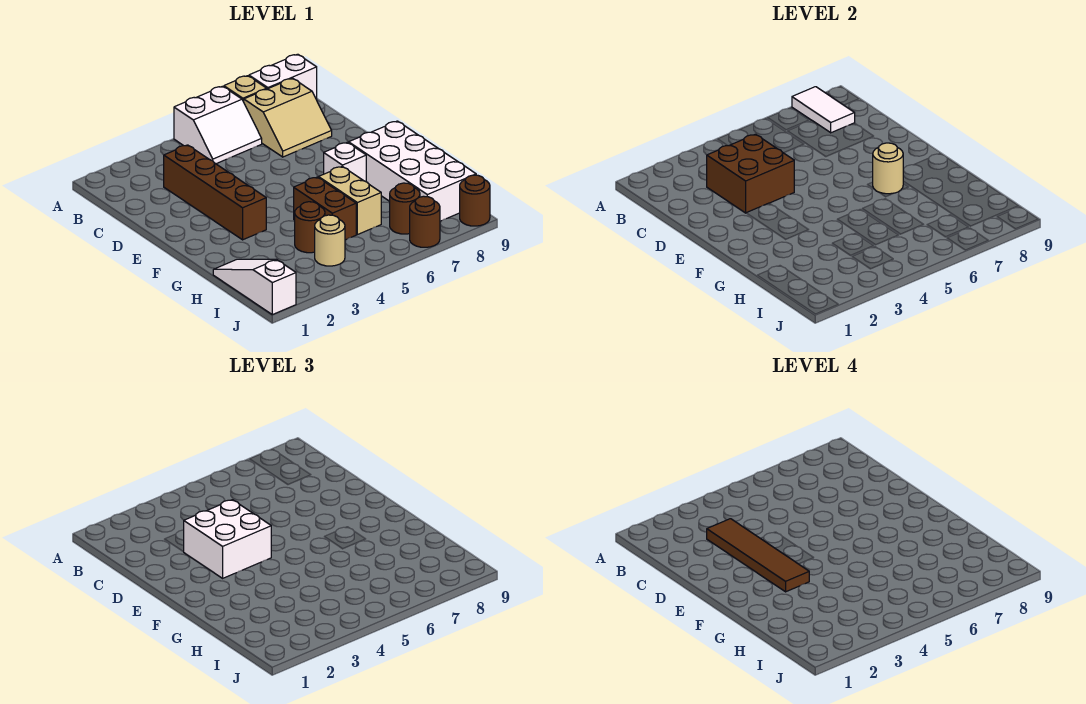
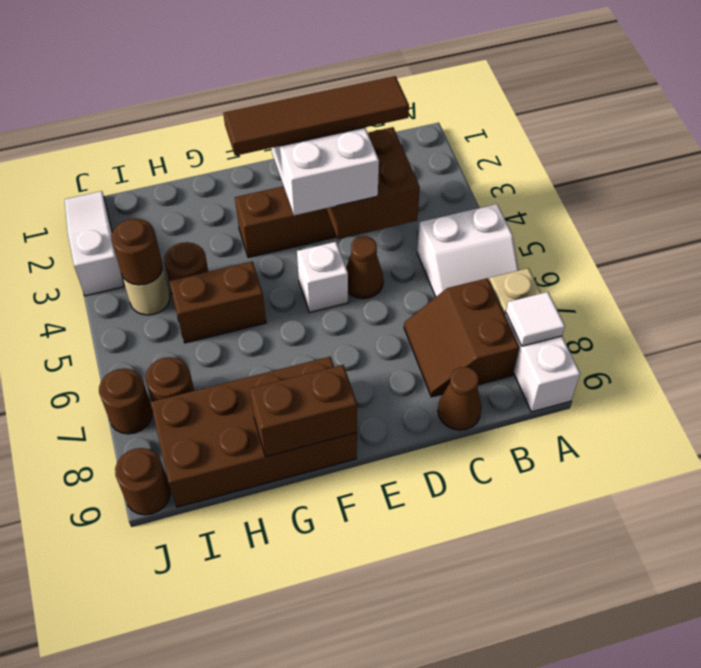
white 2x2 slope [174,86,262,164] -> white 2x2 slope turned to [417,204,519,297]
white 1x2 tile [792,87,855,133] -> white 1x1 tile [506,292,565,346]
tan 2x2 slope [244,78,332,157] -> brown 2x2 slope [404,278,519,397]
none -> brown 1x1 cone [438,367,482,430]
none -> brown 1x1 cone [346,236,383,299]
white 1x1 brick [324,142,366,182] -> white 1x1 brick moved to [297,242,348,312]
tan 1x1 round brick [873,143,903,194] -> none
white 2x4 brick [349,121,476,221] -> brown 2x4 brick [151,357,357,507]
none -> brown 1x2 brick [250,365,357,457]
tan 1x2 brick [319,166,381,235] -> none
white 1x3 slope [213,259,296,315] -> white 1x3 slope turned to [65,191,124,296]
none -> brown 1x1 round brick [111,219,163,285]

